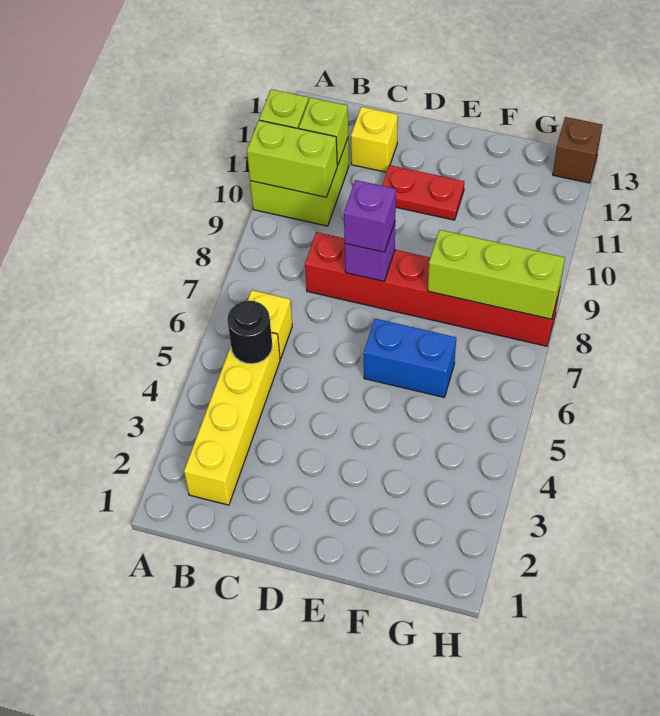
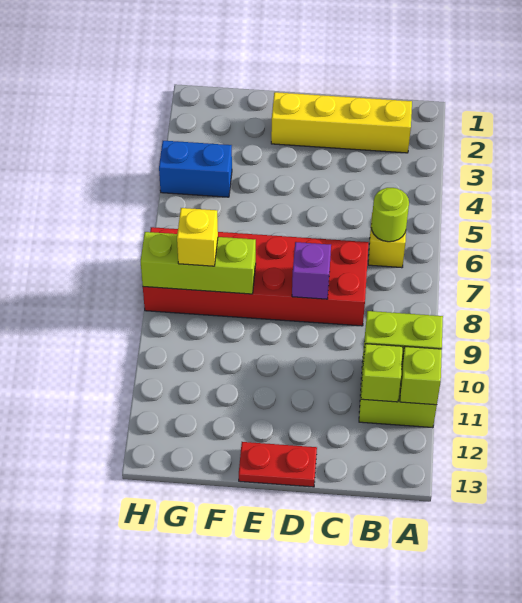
yellow 1x4 brick [184,333,280,505] -> yellow 1x4 brick turned to [271,92,412,153]
black 1x1 round brick [227,301,272,364] -> none
none -> lime 1x1 round brick [371,188,409,242]
red 1x6 brick [305,232,560,346] -> red 2x6 brick [143,227,369,326]
yellow 1x1 brick [351,107,398,172] -> yellow 1x1 brick moved to [177,208,218,266]
purple 1x1 brick [344,180,396,252] -> none
red 1x2 plate [382,165,464,220] -> red 1x2 plate moved to [239,442,317,487]
blue 1x2 brick [364,319,456,397] -> blue 1x2 brick moved to [159,141,232,197]
brown 1x1 brick [553,117,602,183] -> none

